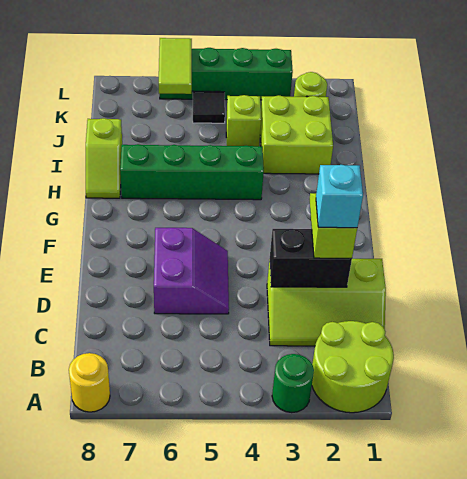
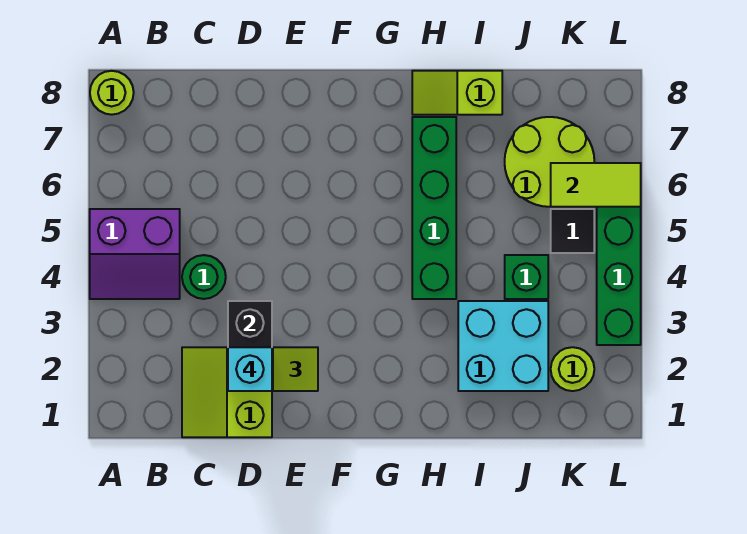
lime 2x2 round brick [312,321,394,413] -> lime 2x2 round brick moved to [505,117,594,207]
green 1x1 round brick [272,354,314,413] -> green 1x1 round brick moved to [182,255,226,299]
yellow 1x1 round brick [69,353,110,412] -> lime 1x1 round brick [90,71,134,115]
lime 2x3 slope [267,259,386,346] -> lime 2x2 slope [182,347,272,437]
purple 2x2 slope [154,228,229,314] -> purple 2x2 slope moved to [90,209,180,299]
lime 2x2 brick [260,95,333,174] -> cyan 2x2 brick [458,301,548,391]
lime 1x1 brick [226,95,261,146] -> green 1x1 brick [505,255,548,299]

